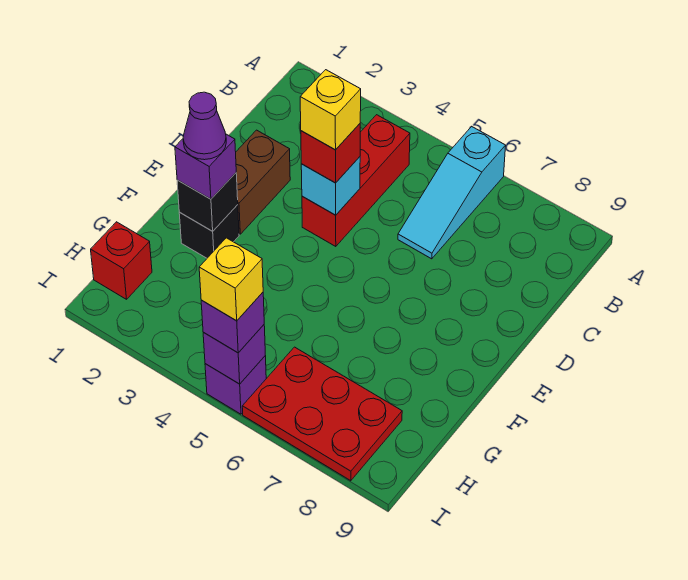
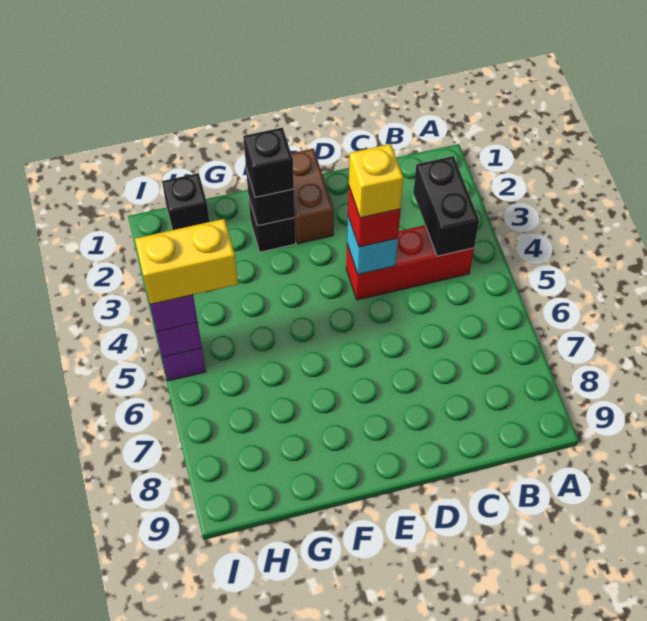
cyan 1x3 slope [398,127,506,259] -> none
none -> black 1x2 brick [413,156,479,256]
brown 1x2 brick [236,130,290,234] -> brown 1x2 brick turned to [291,149,334,244]
purple 1x1 brick [175,134,236,199] -> black 1x1 brick [243,127,294,197]
purple 1x1 cone [183,92,226,160] -> none
red 1x1 brick [91,222,152,299] -> black 1x1 brick [162,173,209,230]
red 2x3 plate [242,347,402,481] -> none
yellow 1x1 brick [199,238,263,321] -> yellow 1x2 brick [135,219,238,304]

